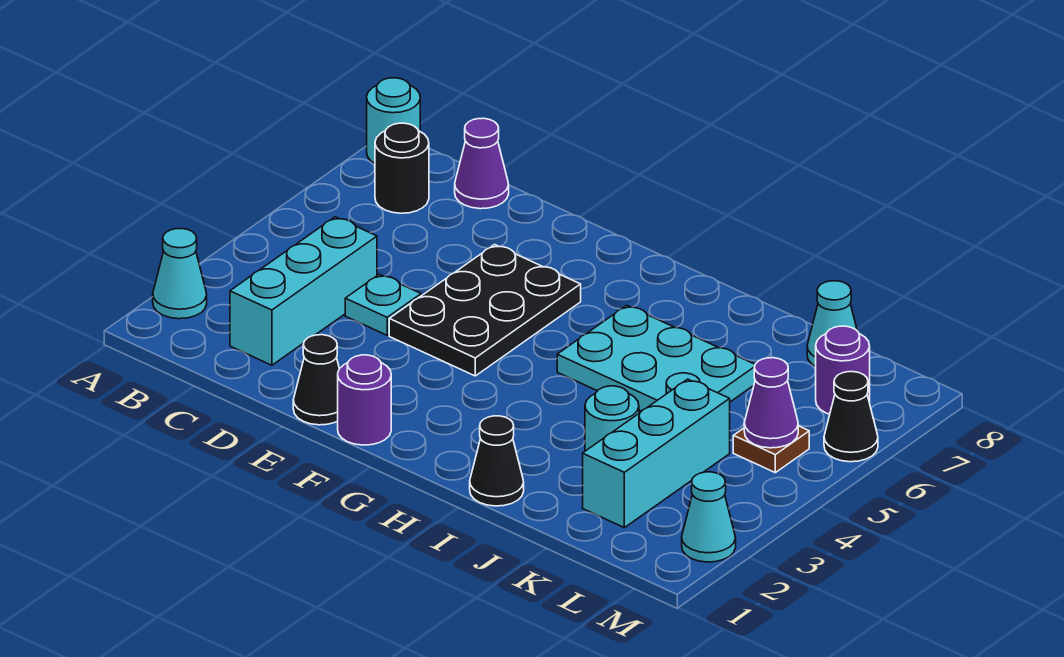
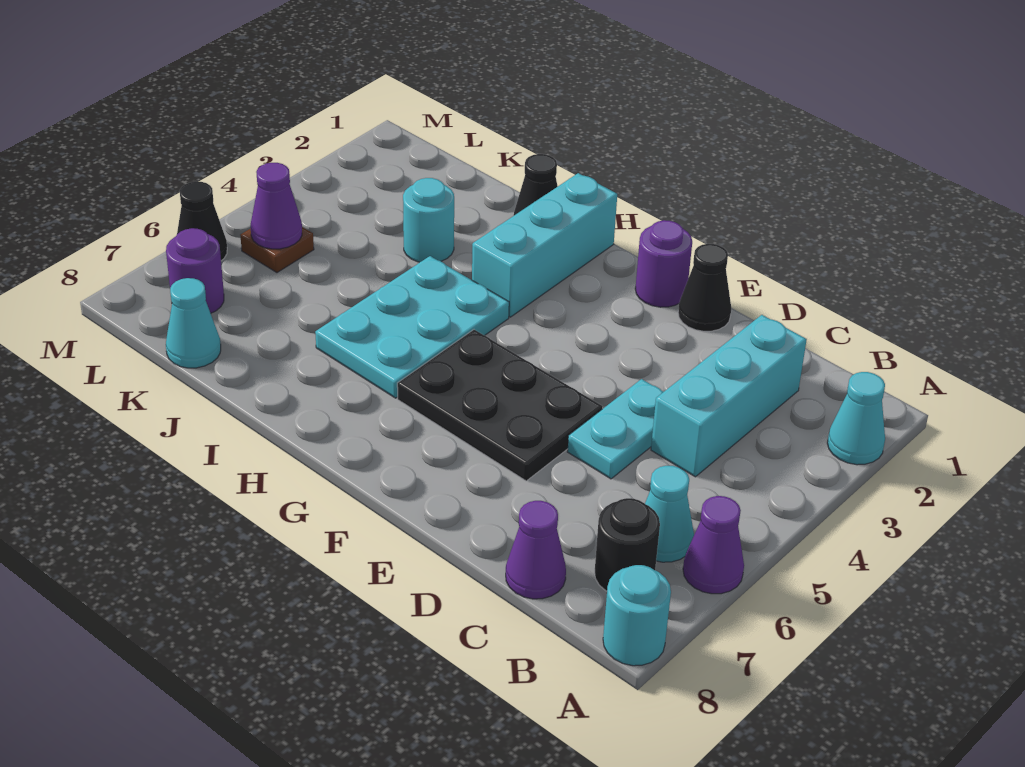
none -> purple 1x1 cone [683,496,744,594]
cyan 1x1 plate [345,274,421,335] -> cyan 1x2 plate [568,379,663,479]
black 2x3 plate [389,245,581,376] -> black 2x3 plate turned to [397,330,602,481]
cyan 2x3 plate [557,305,755,411] -> cyan 2x3 plate turned to [315,256,509,398]
cyan 1x3 brick [583,379,730,528] -> cyan 1x3 brick moved to [472,173,617,317]
cyan 1x1 cone [682,472,736,562] -> cyan 1x1 cone moved to [645,466,694,562]

